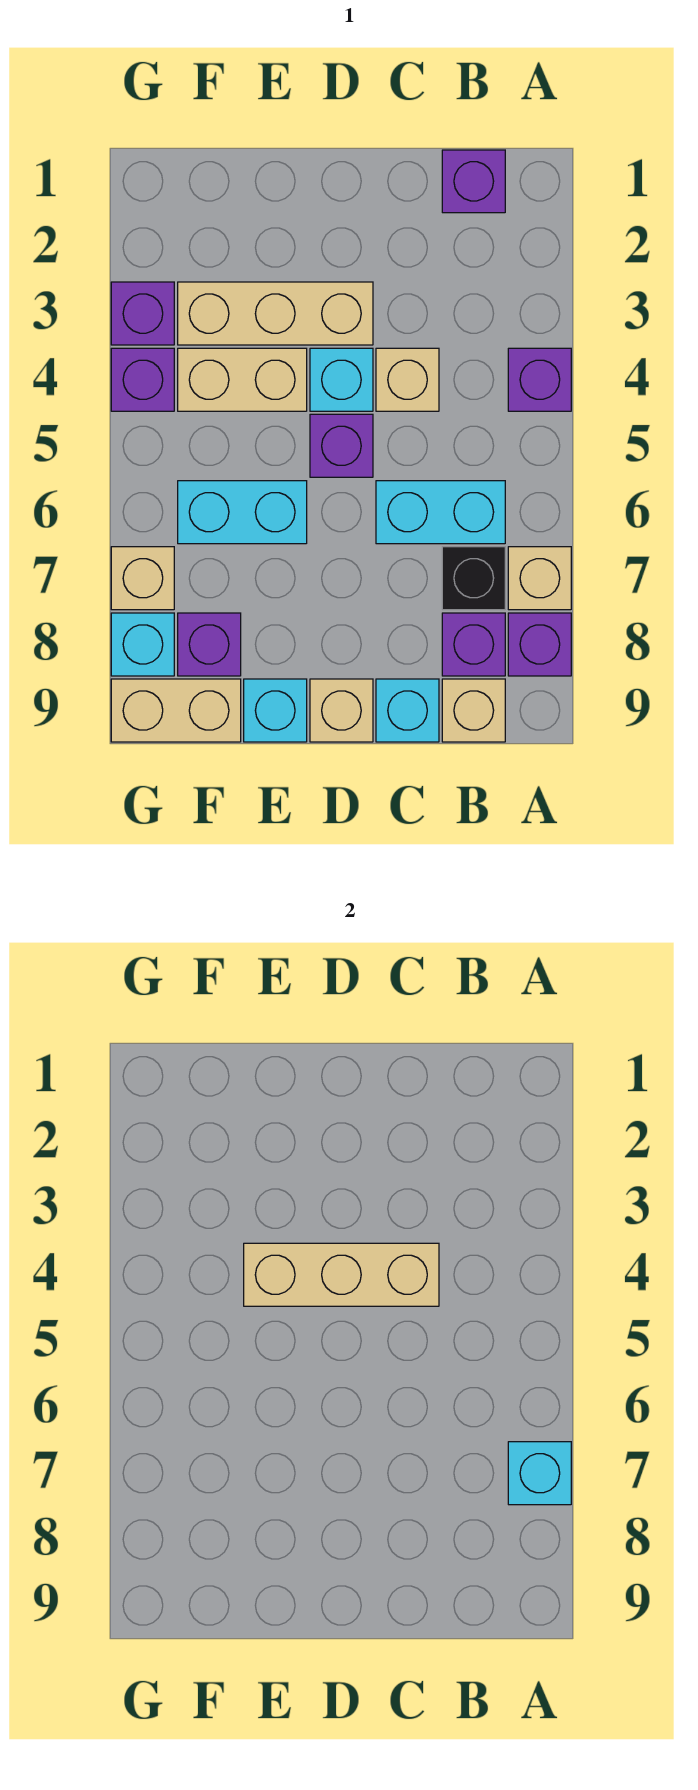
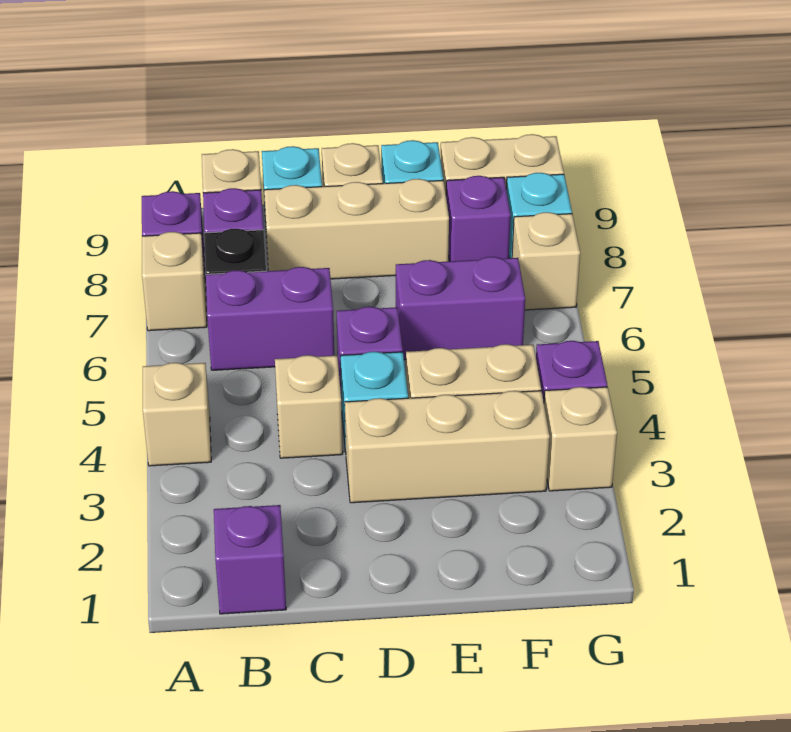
purple 1x1 brick [508,348,571,411] -> tan 1x1 brick [143,363,211,466]
cyan 1x1 brick [508,1442,571,1505] -> none
cyan 1x2 brick [376,481,505,544] -> purple 1x2 brick [206,267,334,370]
tan 1x3 brick [244,1243,439,1306] -> tan 1x3 brick moved to [264,179,449,279]
cyan 1x2 brick [178,481,307,544] -> purple 1x2 brick [396,257,525,360]
purple 1x1 brick [111,282,174,345] -> tan 1x1 brick [544,387,617,491]

